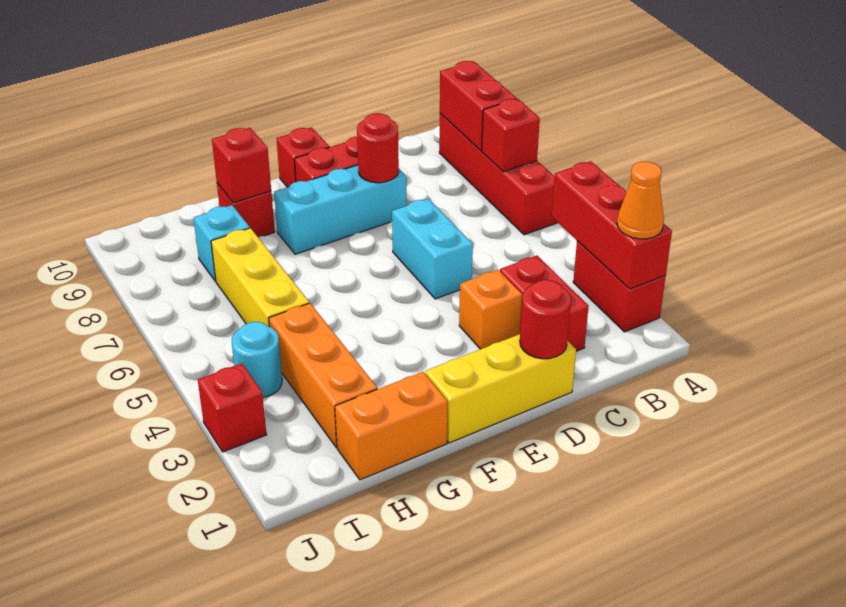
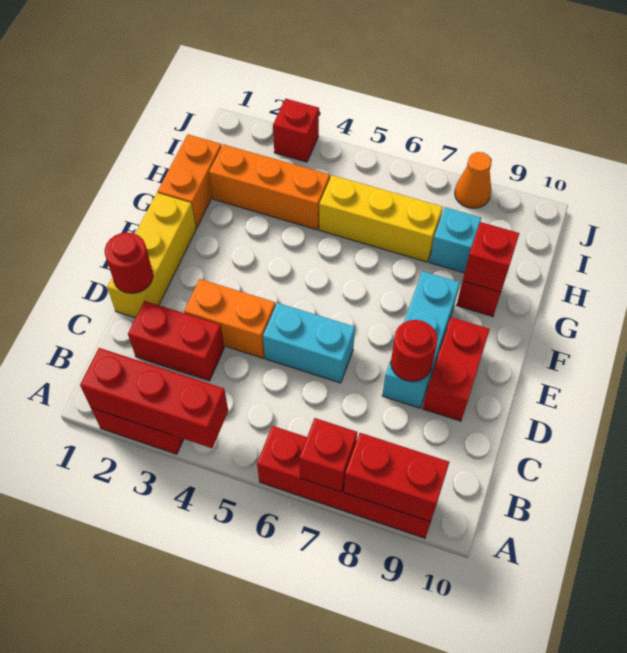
orange 1x1 cone [617,162,664,239] -> orange 1x1 cone moved to [455,152,491,208]
orange 1x1 brick [459,270,522,349] -> orange 1x2 brick [184,279,275,358]
red 1x1 brick [276,128,329,187] -> none
cyan 1x1 round brick [232,322,282,397] -> none

